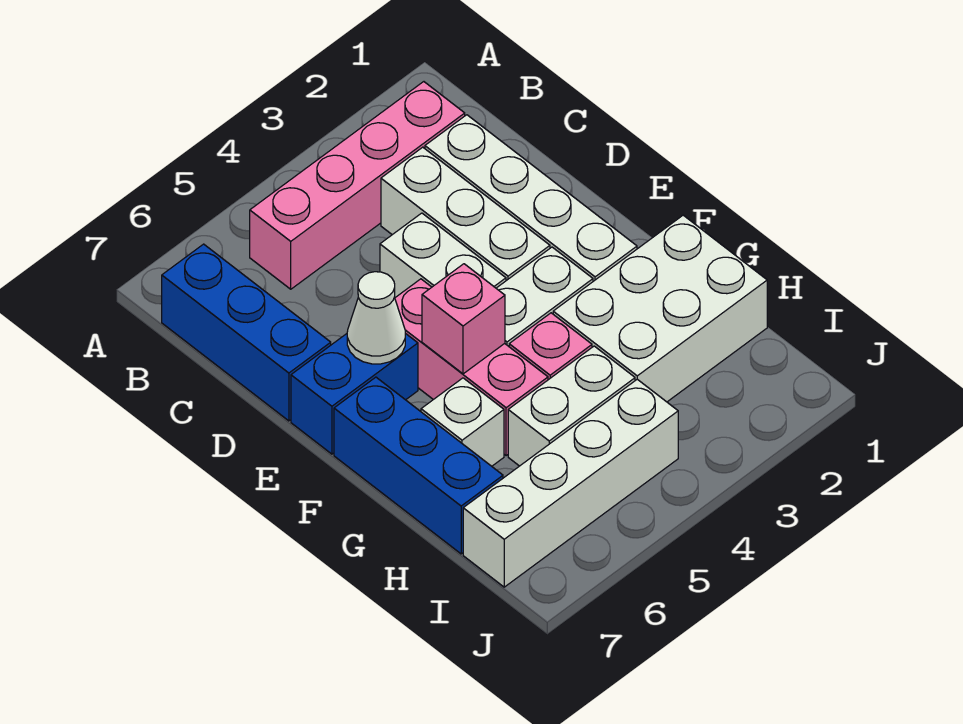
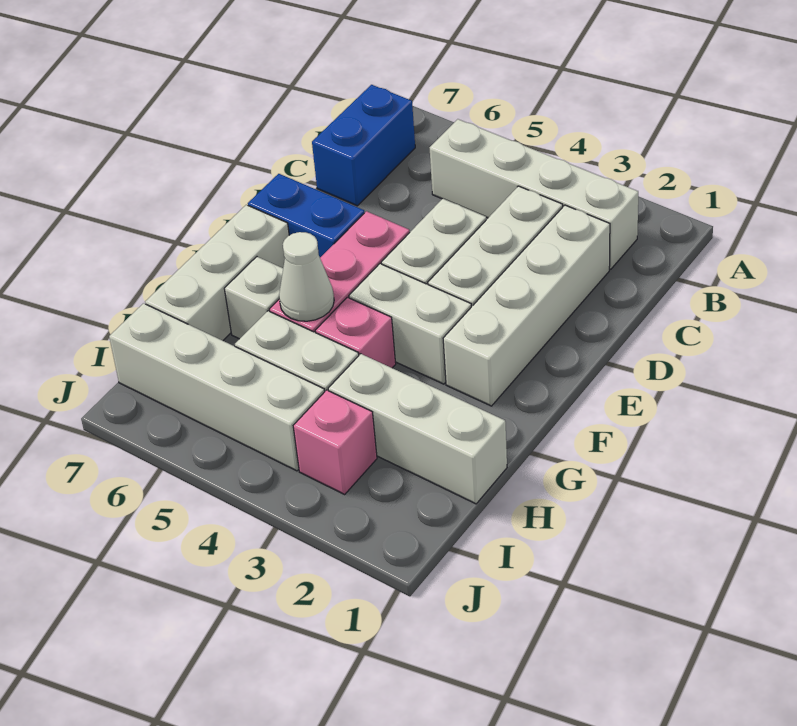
pink 1x4 brick [250,82,465,289] -> white 1x4 brick [430,119,638,269]
blue 1x3 brick [162,244,331,421] -> blue 1x2 brick [312,85,415,206]
white 1x1 cone [347,272,405,364] -> white 1x1 cone moved to [279,232,334,321]
pink 1x1 brick [422,264,505,374] -> pink 1x1 brick moved to [293,390,377,494]
blue 1x3 brick [334,377,503,554] -> white 1x3 brick [145,205,289,341]
white 2x3 brick [553,215,767,402] -> white 1x3 brick [328,354,507,504]

